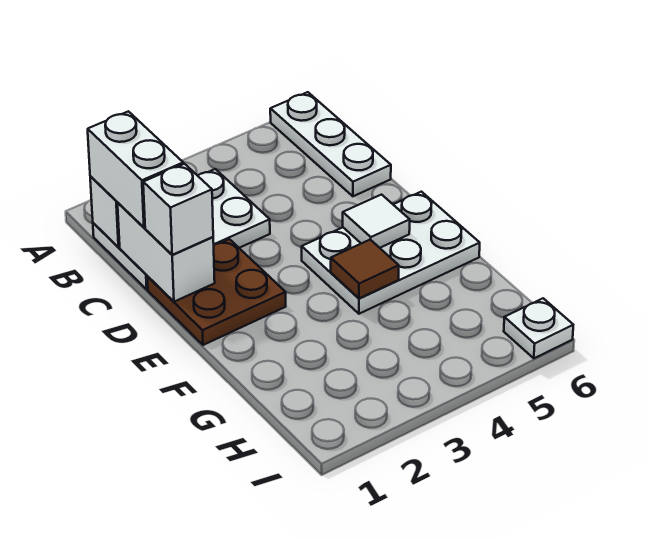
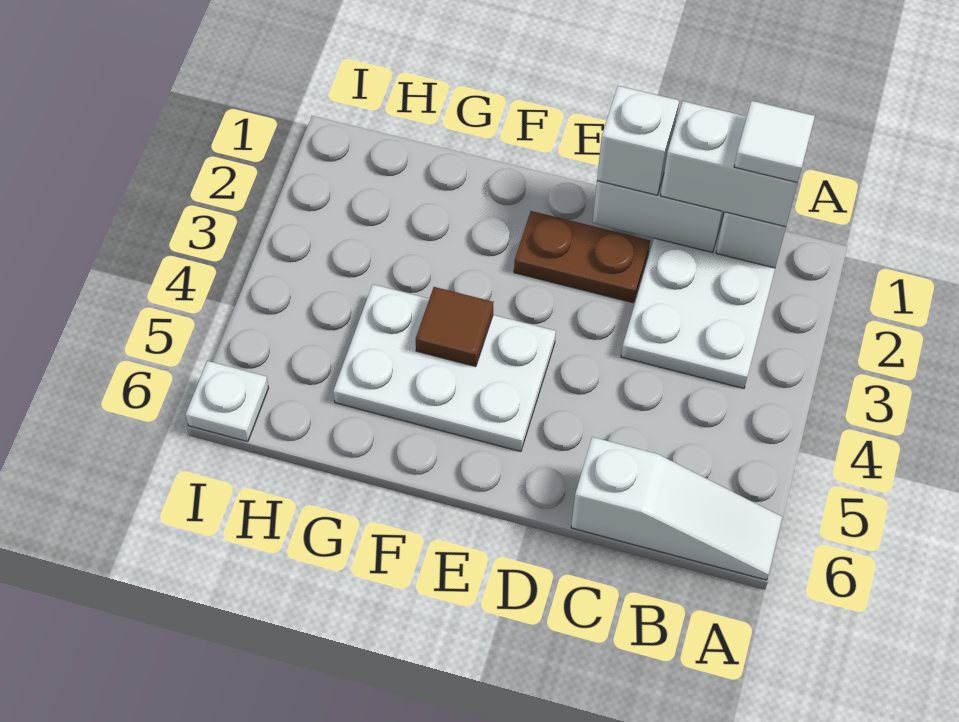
white 1x3 plate [270,92,391,196] -> white 1x3 slope [571,437,782,580]
brown 2x2 plate [147,239,286,345] -> brown 1x2 plate [514,211,650,303]
white 2x3 plate [302,192,480,314] -> white 2x3 plate turned to [333,284,556,452]
white 1x1 tile [343,195,410,248] -> white 1x1 tile moved to [734,101,815,183]

